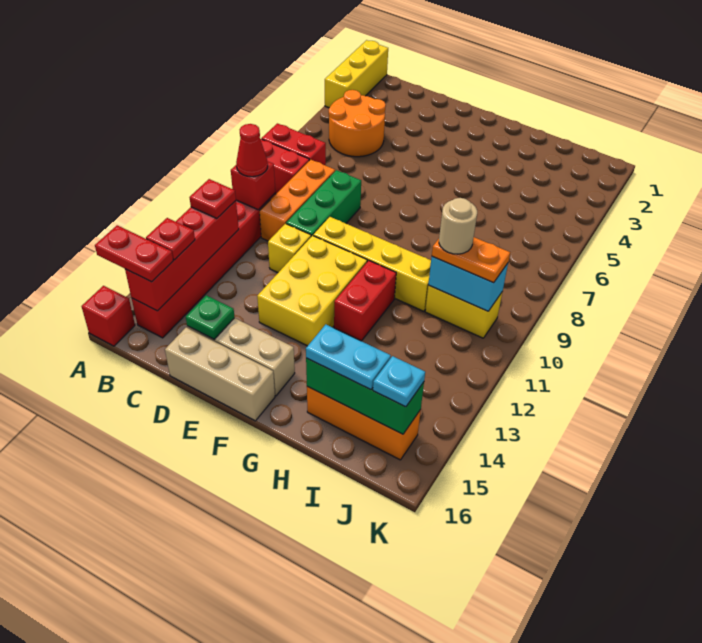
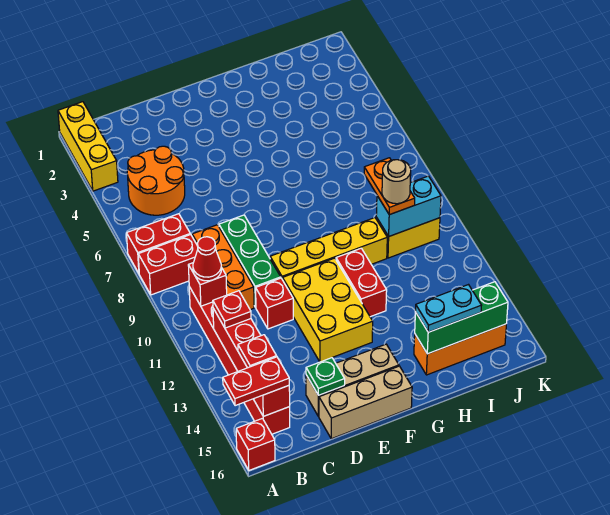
yellow 1x1 brick [268,224,311,273] -> red 1x1 brick [256,278,293,329]
orange 1x2 plate [432,237,510,283] -> orange 1x2 plate turned to [364,158,415,215]
cyan 1x1 plate [373,356,425,407] -> none

